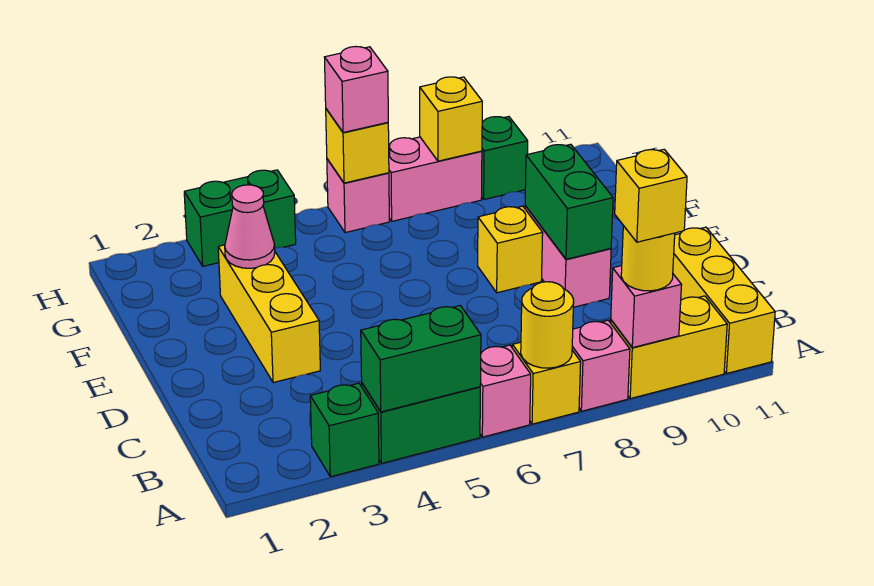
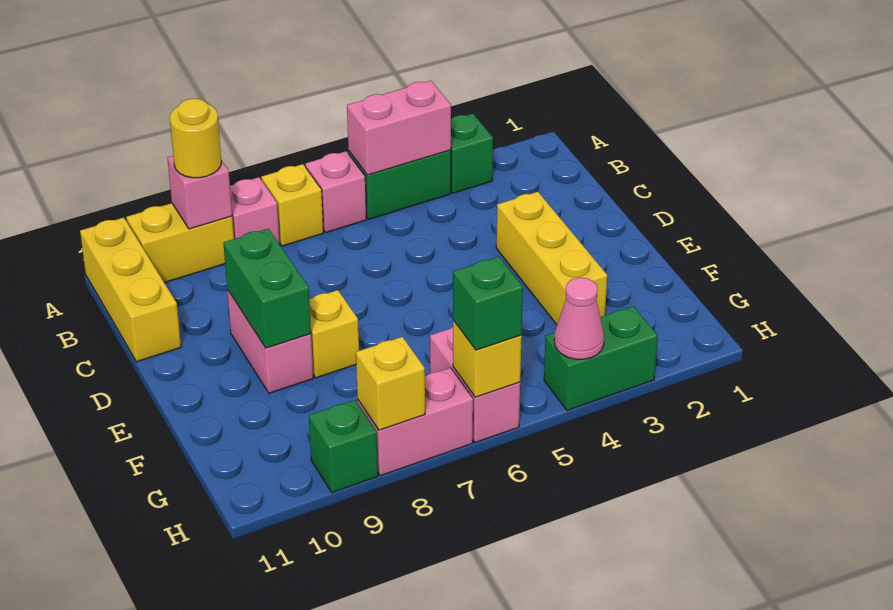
green 1x2 brick [361,306,481,412] -> pink 1x2 brick [347,81,451,175]
yellow 1x1 round brick [521,282,574,368] -> none
yellow 1x1 brick [615,149,687,242] -> none
pink 1x1 cone [225,185,275,268] -> pink 1x1 cone moved to [554,278,604,359]
pink 1x1 brick [327,159,389,233] -> pink 1x2 brick [430,327,520,443]
pink 1x1 brick [324,47,388,133] -> green 1x1 brick [453,257,523,350]

